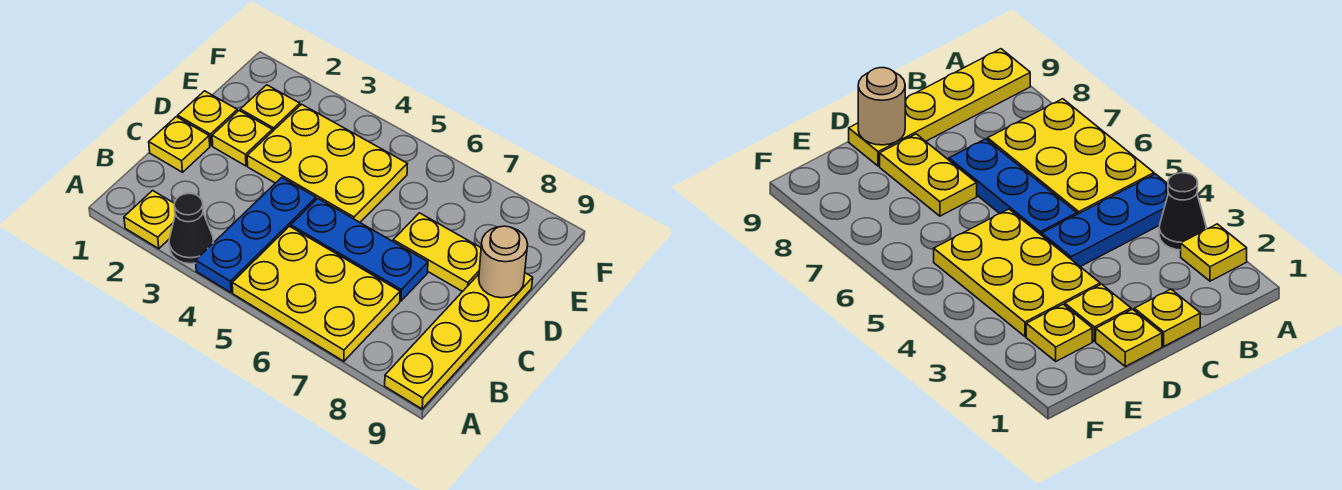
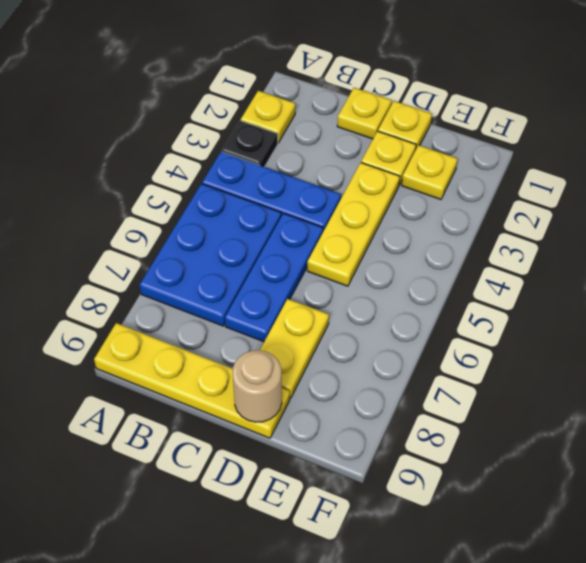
black 1x1 cone [169,193,213,264] -> black 1x1 plate [222,121,278,167]
yellow 2x3 plate [232,226,400,361] -> blue 2x3 plate [140,184,281,326]
yellow 2x3 plate [247,104,407,222] -> yellow 1x3 plate [307,163,400,286]

